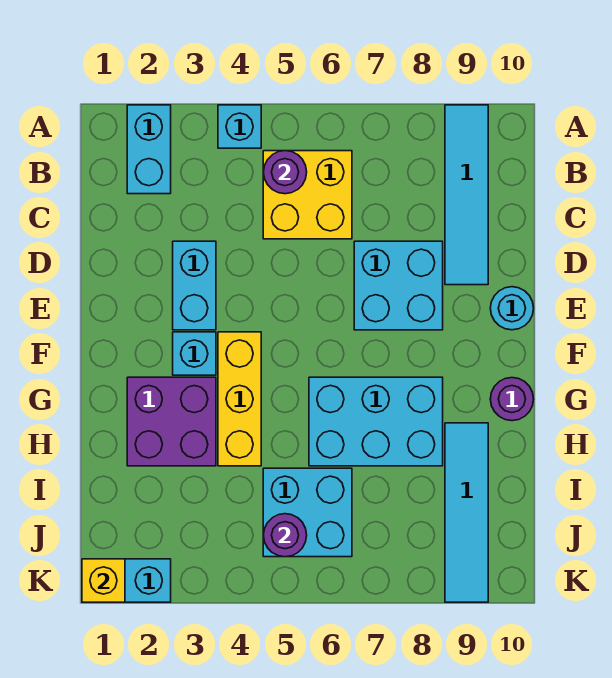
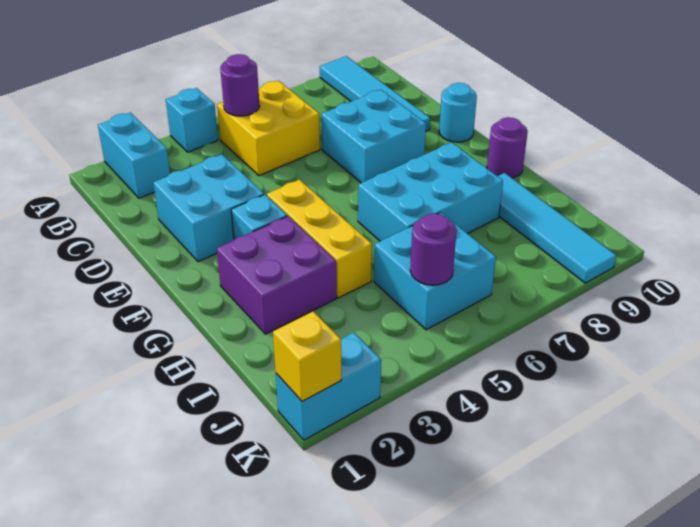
cyan 1x2 brick [173,241,216,330] -> cyan 2x2 brick [153,154,264,262]

